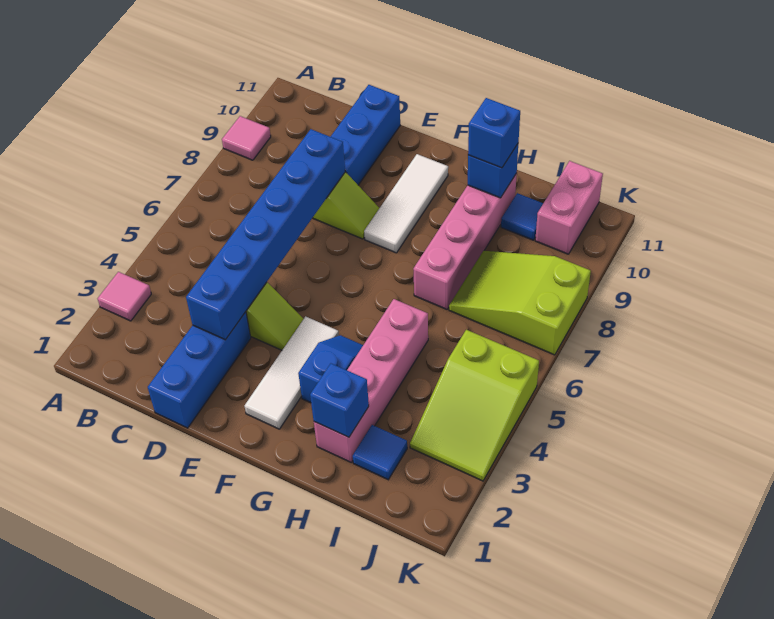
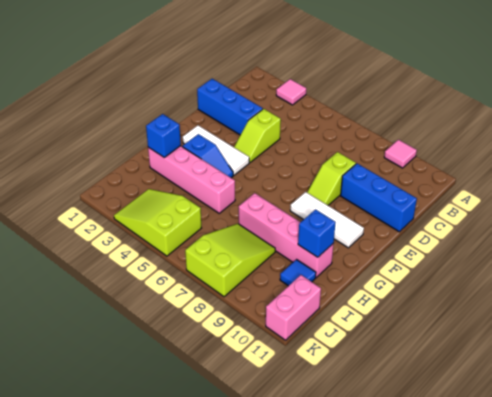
blue 1x6 brick [186,129,345,340] -> none
blue 1x1 brick [468,98,520,168] -> none
blue 1x1 tile [353,425,407,480] -> none
pink 1x2 brick [535,161,603,254] -> pink 1x2 brick turned to [266,275,321,340]

